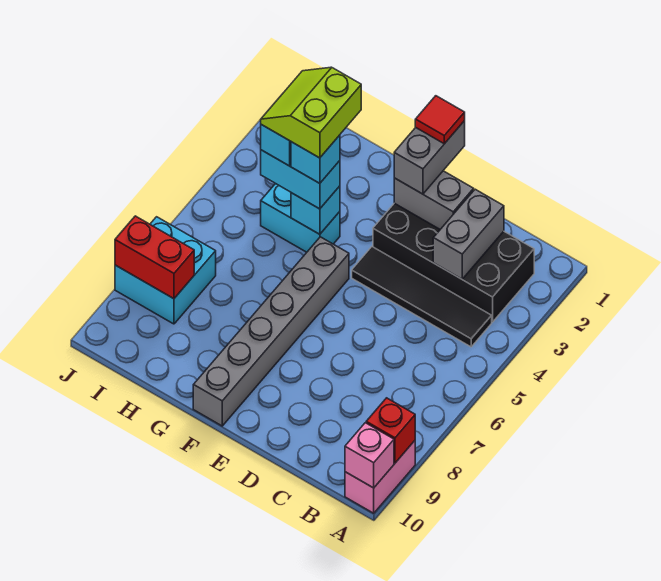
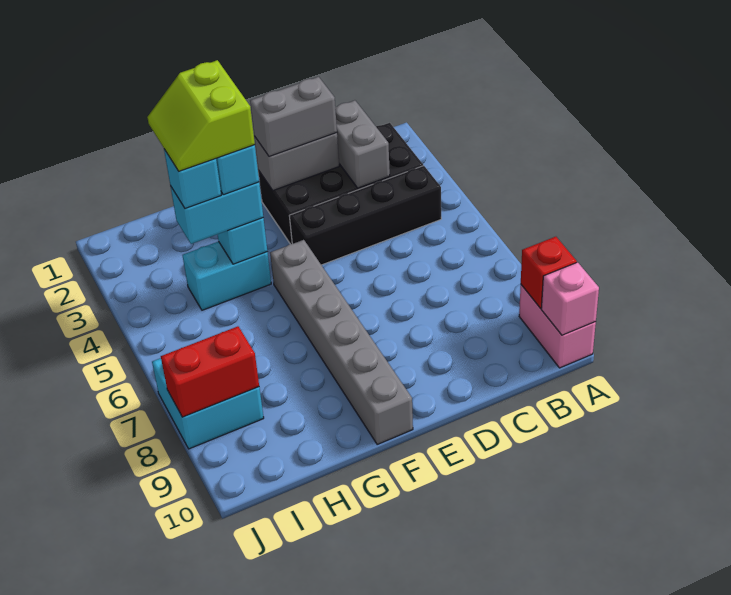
black 1x4 tile [352,247,492,347] -> black 1x4 brick [290,166,441,265]
grey 1x2 brick [394,121,465,194] -> grey 1x2 brick turned to [250,77,337,156]
red 1x1 tile [415,96,465,144] -> none

